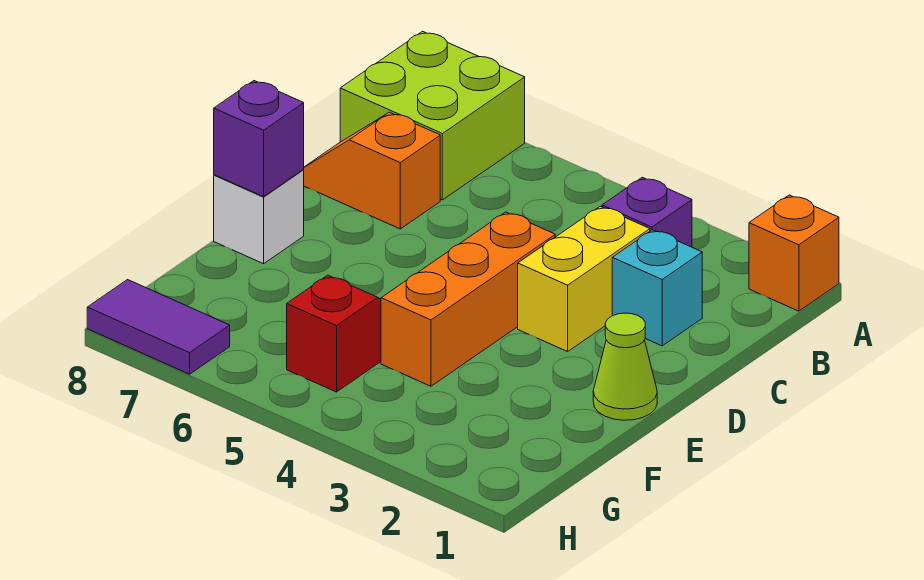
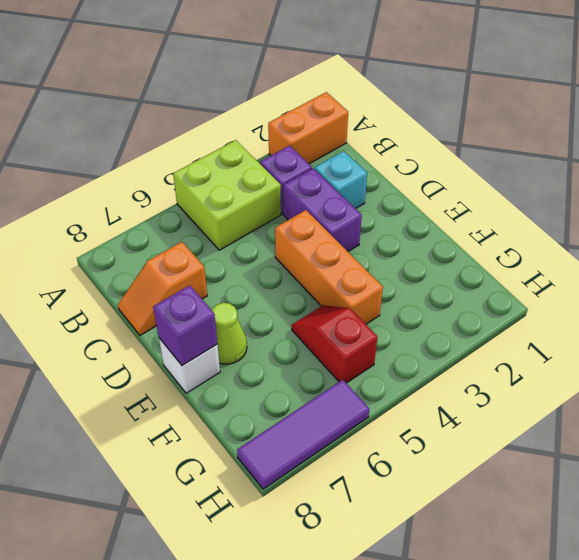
orange 1x1 brick [749,195,839,311] -> orange 1x2 brick [268,92,348,164]
lime 2x2 brick [340,31,525,200] -> lime 2x2 brick moved to [173,140,281,250]
yellow 1x2 brick [518,207,650,352] -> purple 1x2 brick [283,168,362,251]
lime 1x1 cone [593,313,657,420] -> lime 1x1 cone moved to [212,303,247,364]
purple 1x2 tile [87,280,230,374] -> purple 1x3 tile [237,380,369,489]

